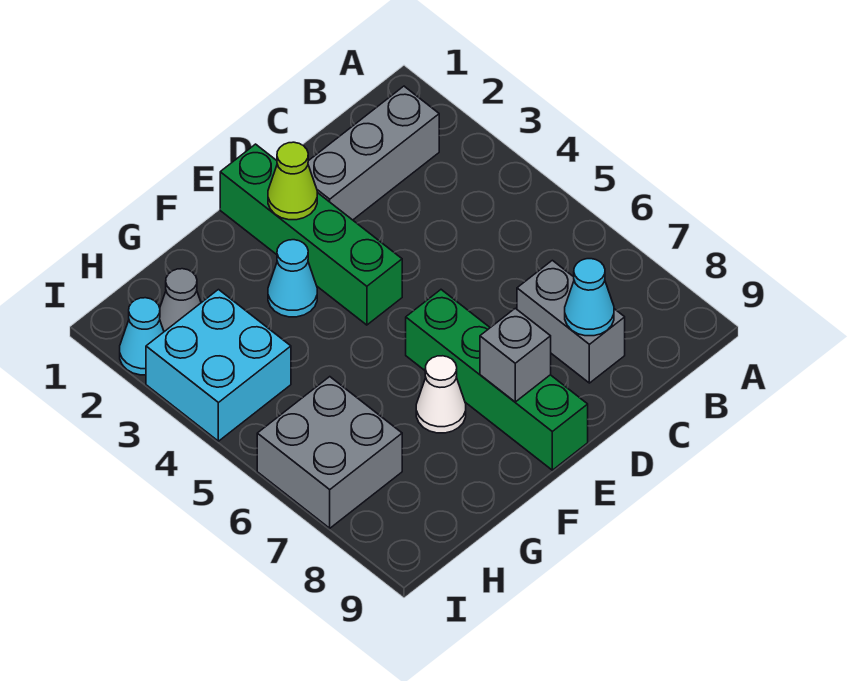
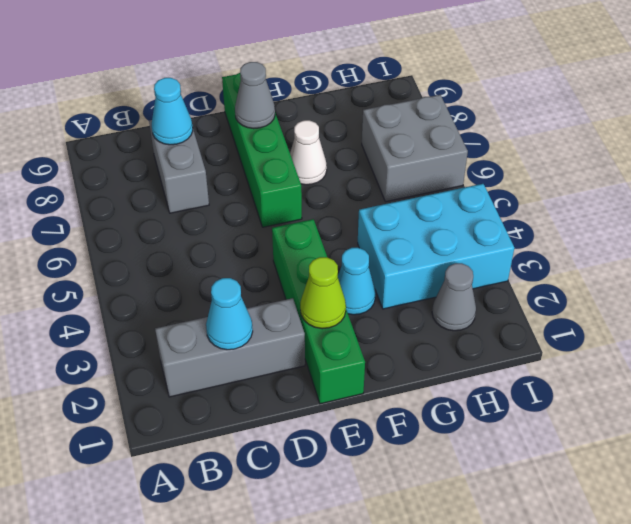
grey 1x1 brick [480,308,551,402] -> grey 1x1 cone [235,62,275,129]
cyan 2x2 brick [146,290,291,441] -> cyan 2x3 brick [358,184,514,309]
cyan 1x1 cone [120,298,164,375] -> cyan 1x1 cone moved to [206,278,253,350]

